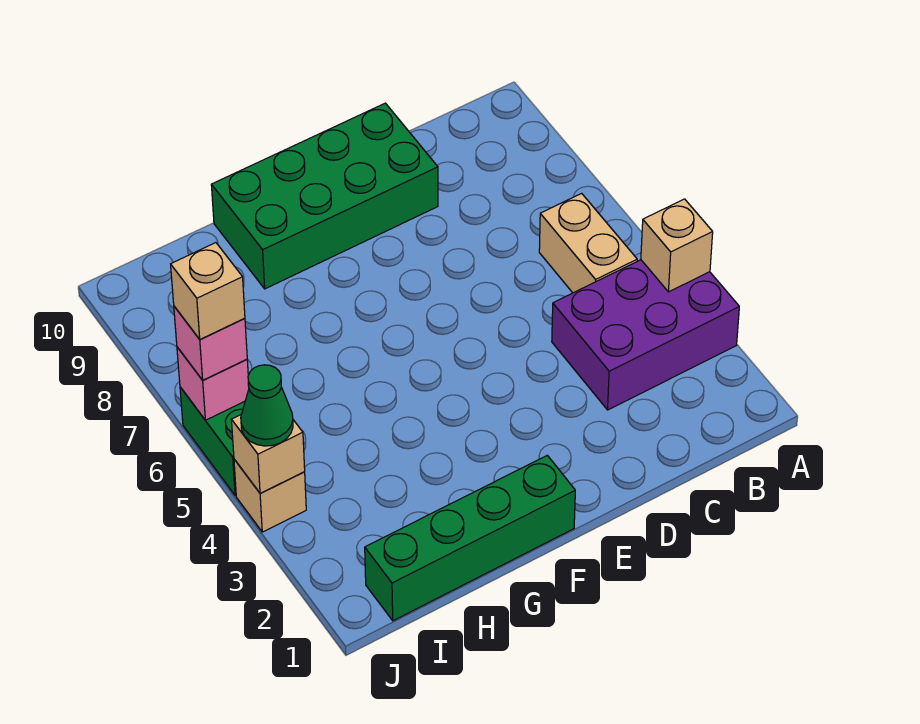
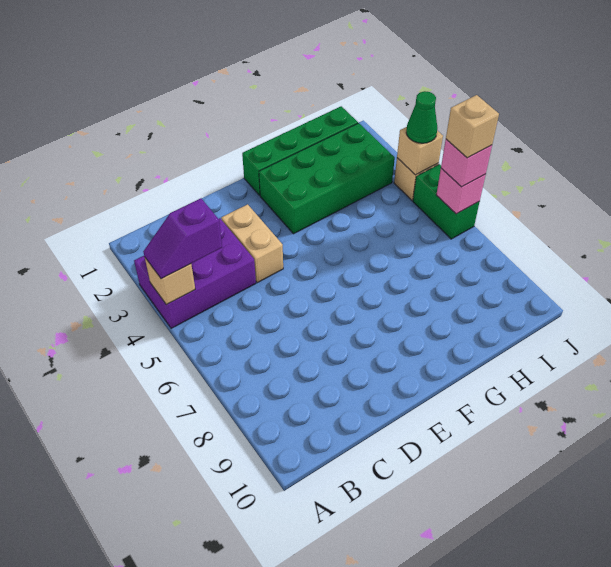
none -> purple 1x2 slope [143,198,222,279]
tan 1x2 brick [539,193,637,293] -> tan 1x2 brick moved to [221,204,283,283]
green 2x4 brick [211,103,438,289] -> green 2x4 brick moved to [259,123,395,234]

